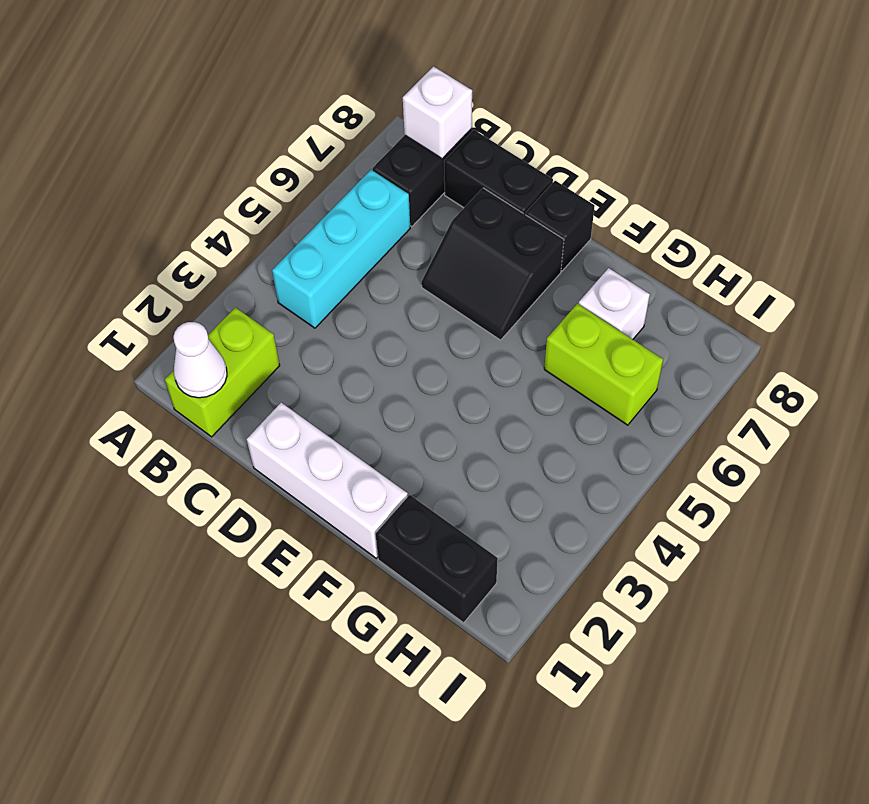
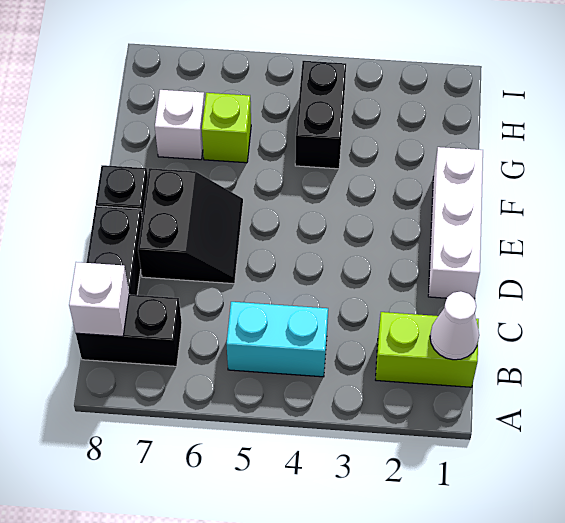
cyan 1x3 brick [272,170,410,328] -> cyan 1x2 brick [226,302,328,377]
black 1x2 brick [376,495,498,623] -> black 1x2 brick moved to [295,61,346,169]
lime 1x2 brick [544,304,663,425] -> lime 1x1 brick [202,93,251,163]

